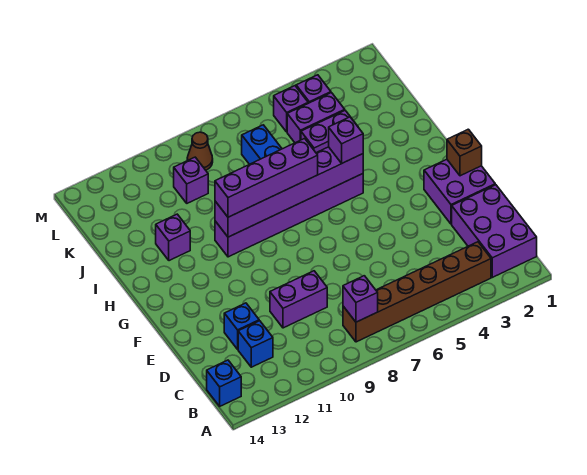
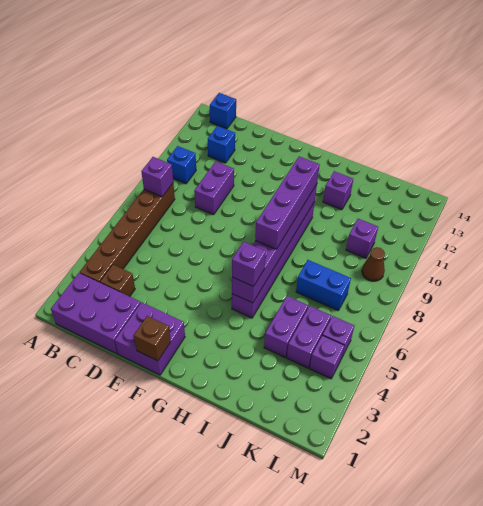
none -> brown 1x1 brick [100,265,135,296]
blue 1x1 brick [224,303,259,349] -> blue 1x1 brick moved to [167,146,196,184]

